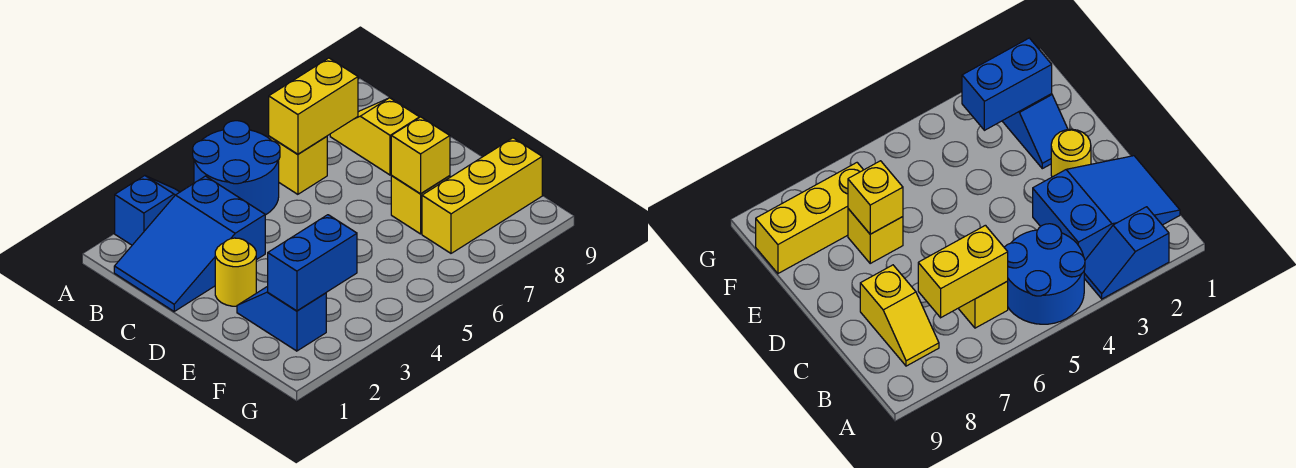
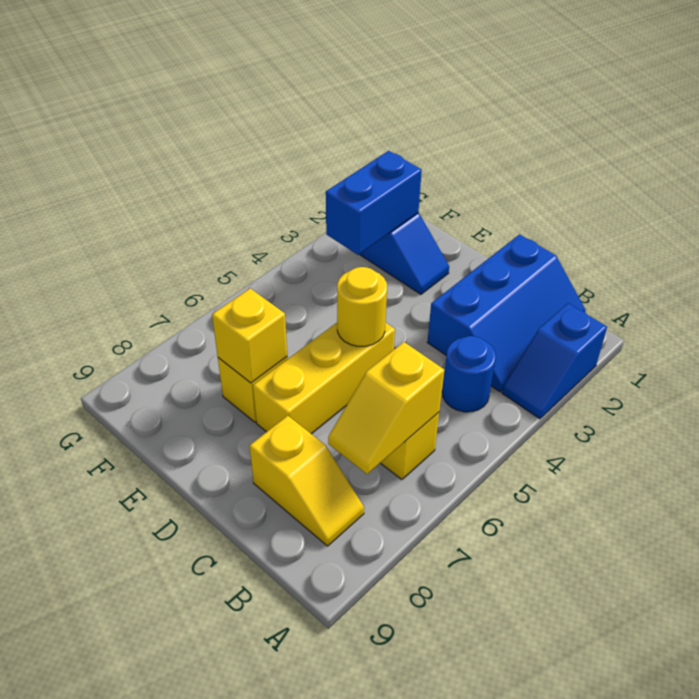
blue 2x2 round brick [193,121,280,215] -> blue 1x1 round brick [442,336,496,412]
blue 2x3 slope [114,176,265,311] -> blue 2x3 slope turned to [427,234,586,392]
yellow 1x2 brick [269,58,358,154] -> yellow 1x2 slope [328,342,444,474]
yellow 1x1 round brick [215,238,256,306] -> yellow 1x1 round brick moved to [337,267,387,346]
yellow 1x3 brick [422,138,542,253] -> yellow 1x3 brick moved to [253,322,395,434]

